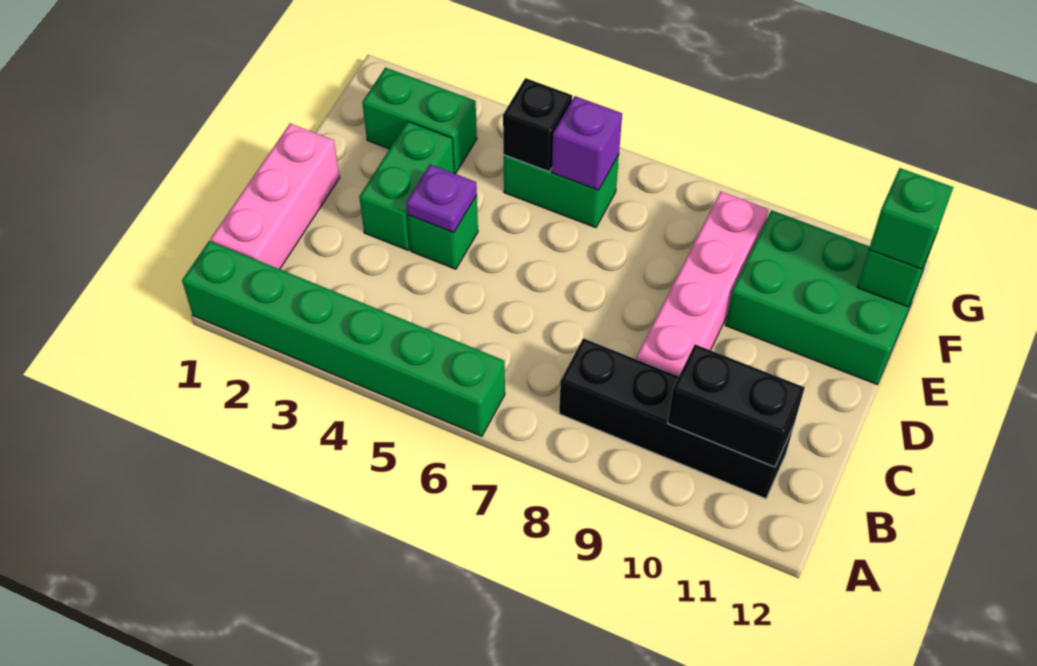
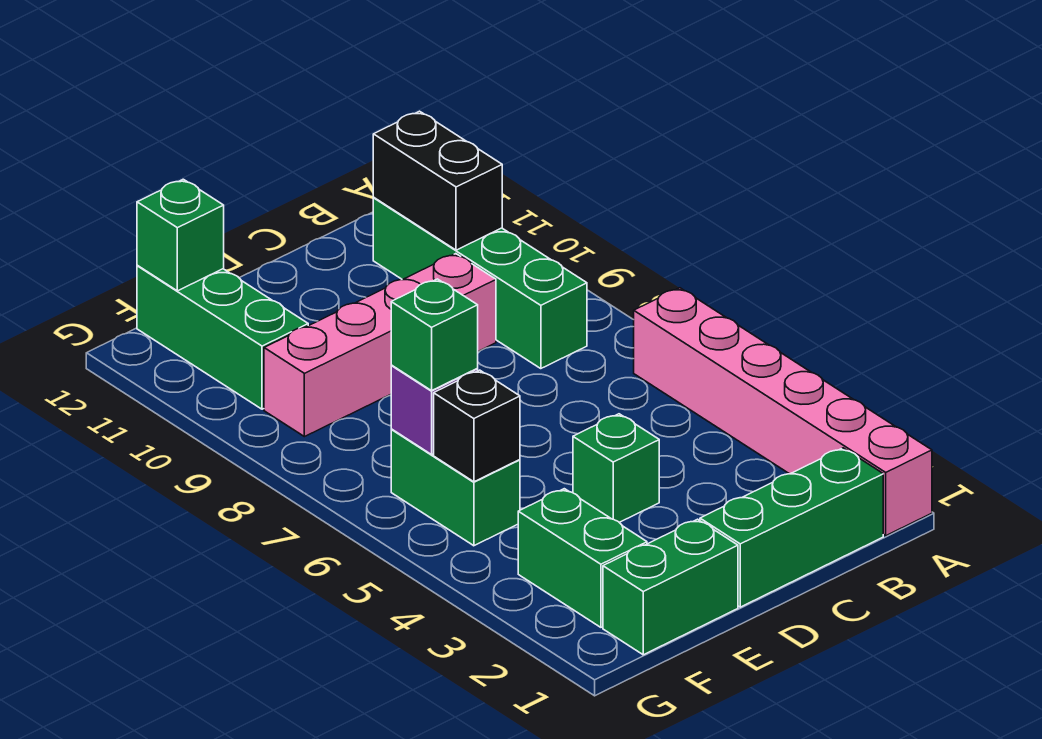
green 1x6 brick [182,241,505,436] -> pink 1x6 brick [634,288,932,536]
pink 1x3 brick [211,124,340,269] -> green 1x3 brick [700,448,883,607]
black 1x4 brick [559,338,794,499] -> green 1x4 brick [373,198,587,369]
green 1x2 brick [359,121,454,251] -> green 1x2 brick moved to [603,519,738,655]
purple 1x1 plate [406,164,477,233] -> none
green 2x3 brick [725,210,922,385] -> green 1x3 brick [137,266,308,409]
green 1x1 brick [869,168,953,269] -> green 1x1 brick moved to [391,279,478,391]

